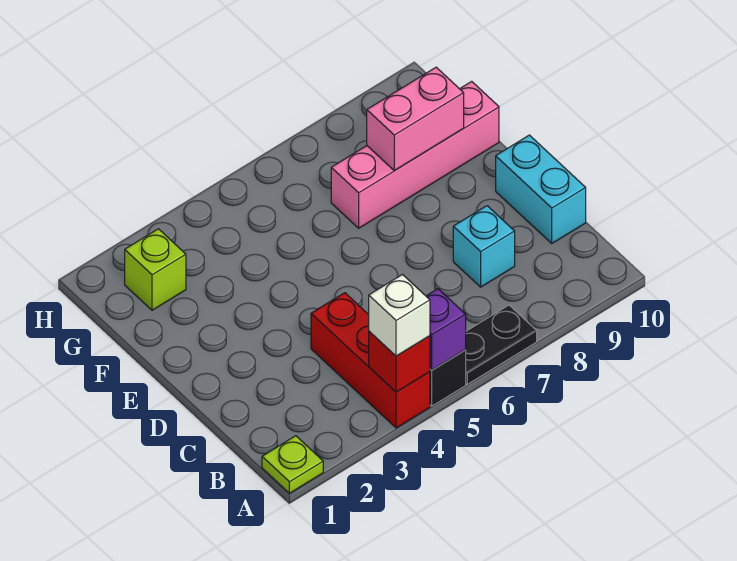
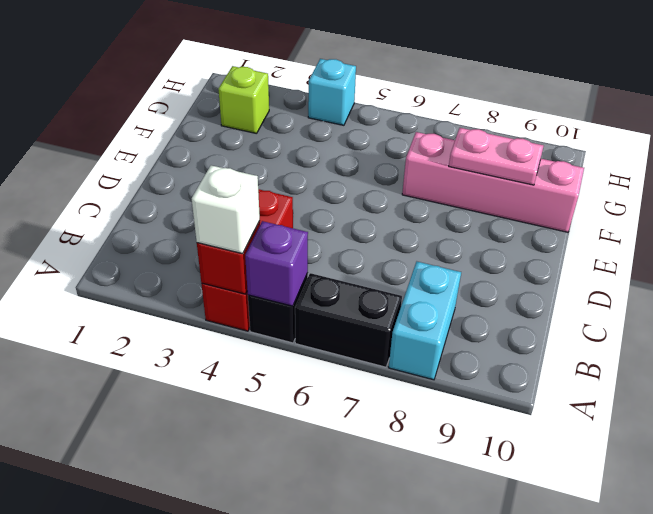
lime 1x1 plate [262,436,323,493] -> none
black 1x2 plate [466,305,537,384] -> black 1x2 brick [295,273,402,367]
cyan 1x1 brick [453,206,515,287] -> cyan 1x1 brick moved to [308,59,356,125]
cyan 1x2 brick [496,135,586,243] -> cyan 1x2 brick moved to [389,262,461,380]
pink 1x2 brick [367,67,464,171] -> pink 1x2 plate [449,128,543,185]

